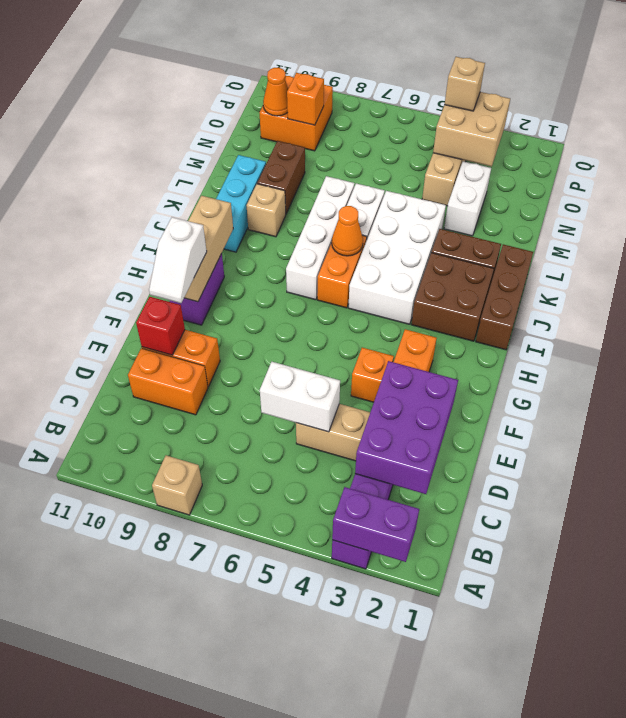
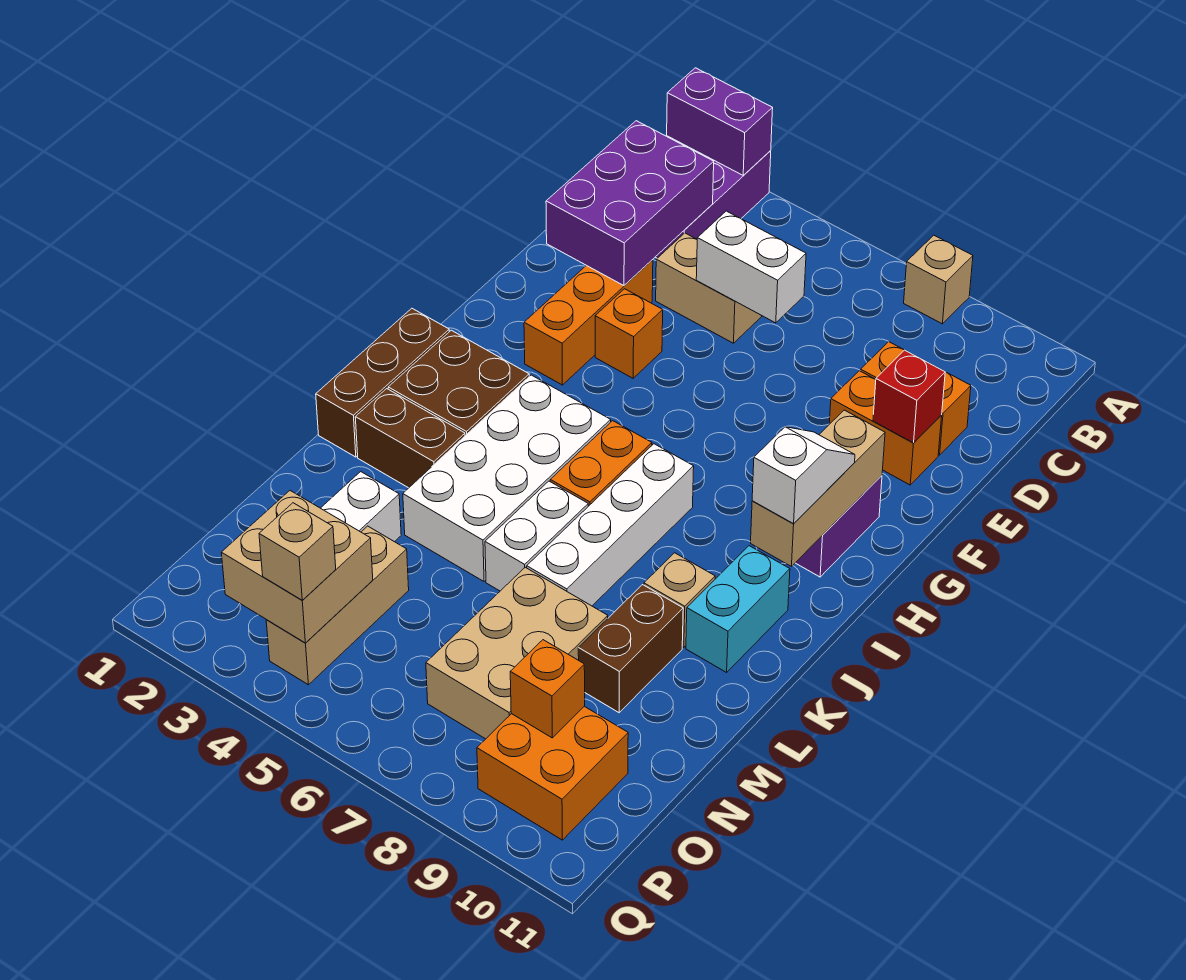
white 1x2 slope [149,217,207,303] -> white 1x2 slope moved to [752,427,855,524]
orange 1x1 cone [332,206,363,256] -> none
cyan 1x3 brick [216,155,266,252] -> cyan 1x2 brick [686,546,790,672]
none -> tan 2x3 brick [426,567,608,739]
orange 1x1 cone [263,68,288,116] -> none

